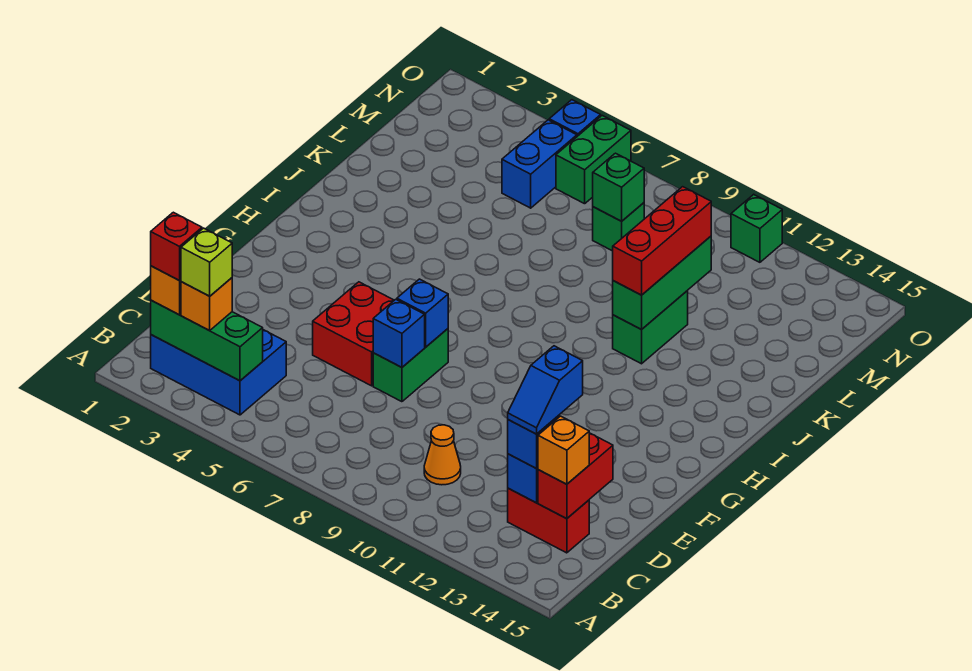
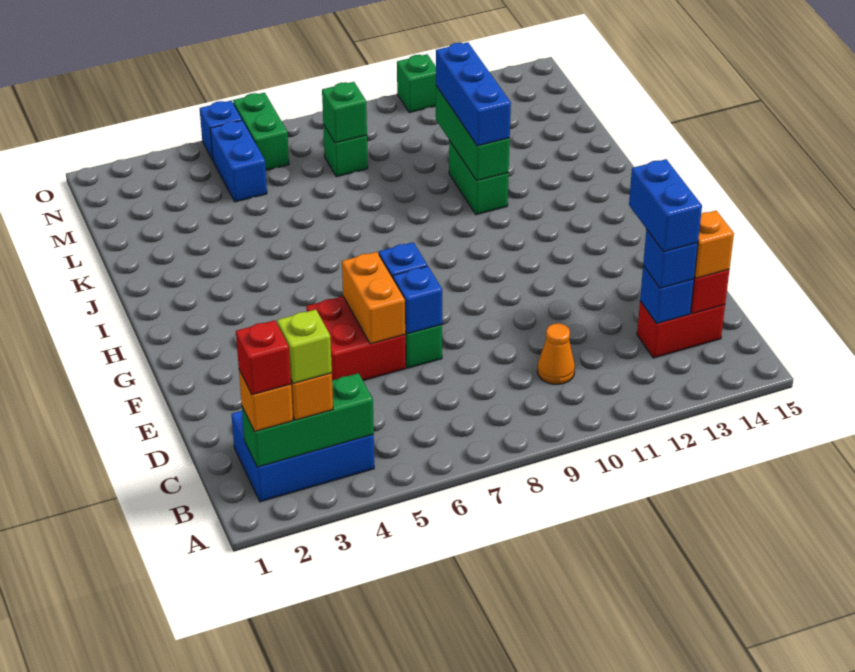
blue 1x2 slope [508,346,583,434] -> blue 1x2 brick [629,159,702,252]
none -> orange 1x2 brick [342,252,406,344]
red 1x3 brick [613,187,711,295] -> blue 1x3 brick [436,42,511,146]

